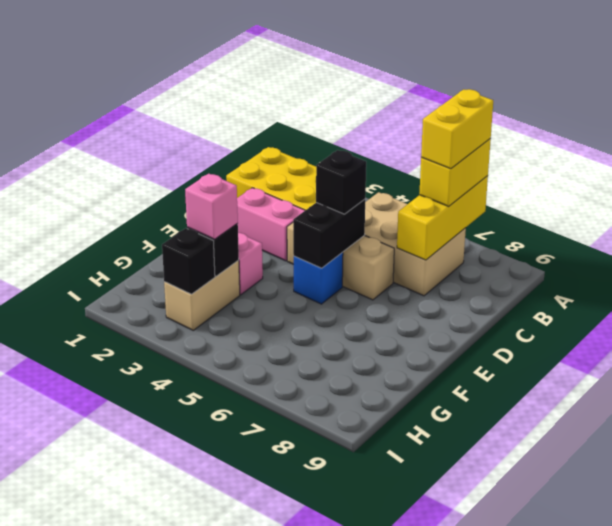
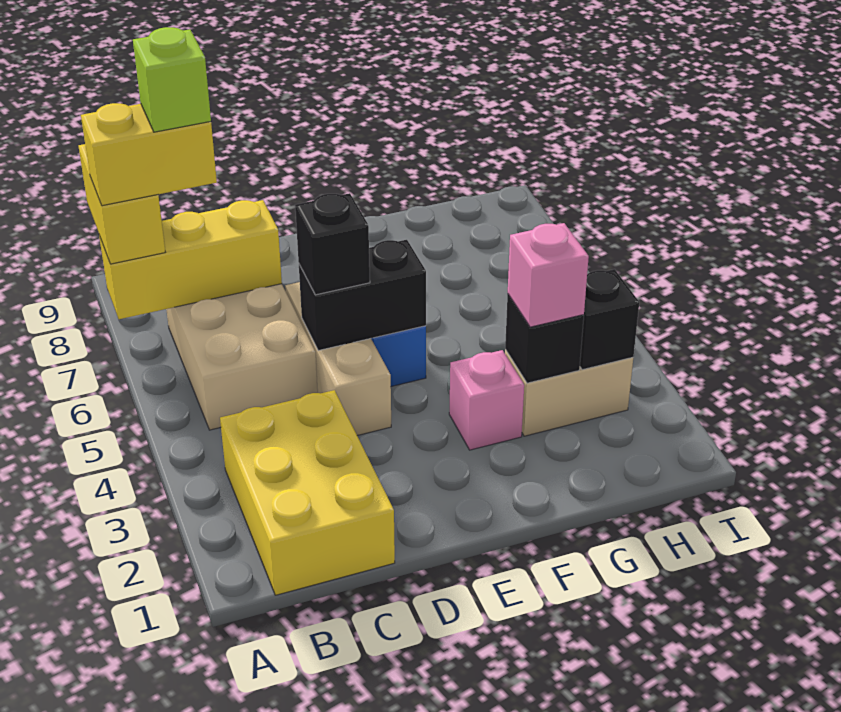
yellow 1x2 brick [419,139,491,206] -> yellow 1x2 brick turned to [79,144,165,264]
none -> lime 1x1 brick [133,27,211,132]
pink 1x2 brick [237,188,305,261] -> none

